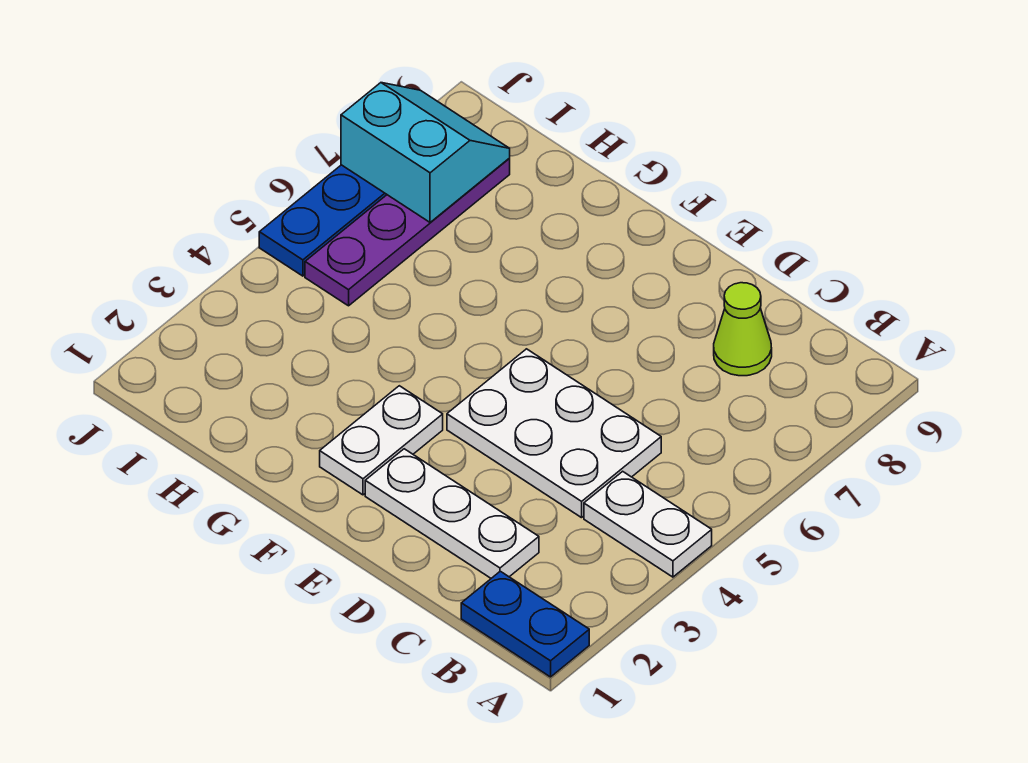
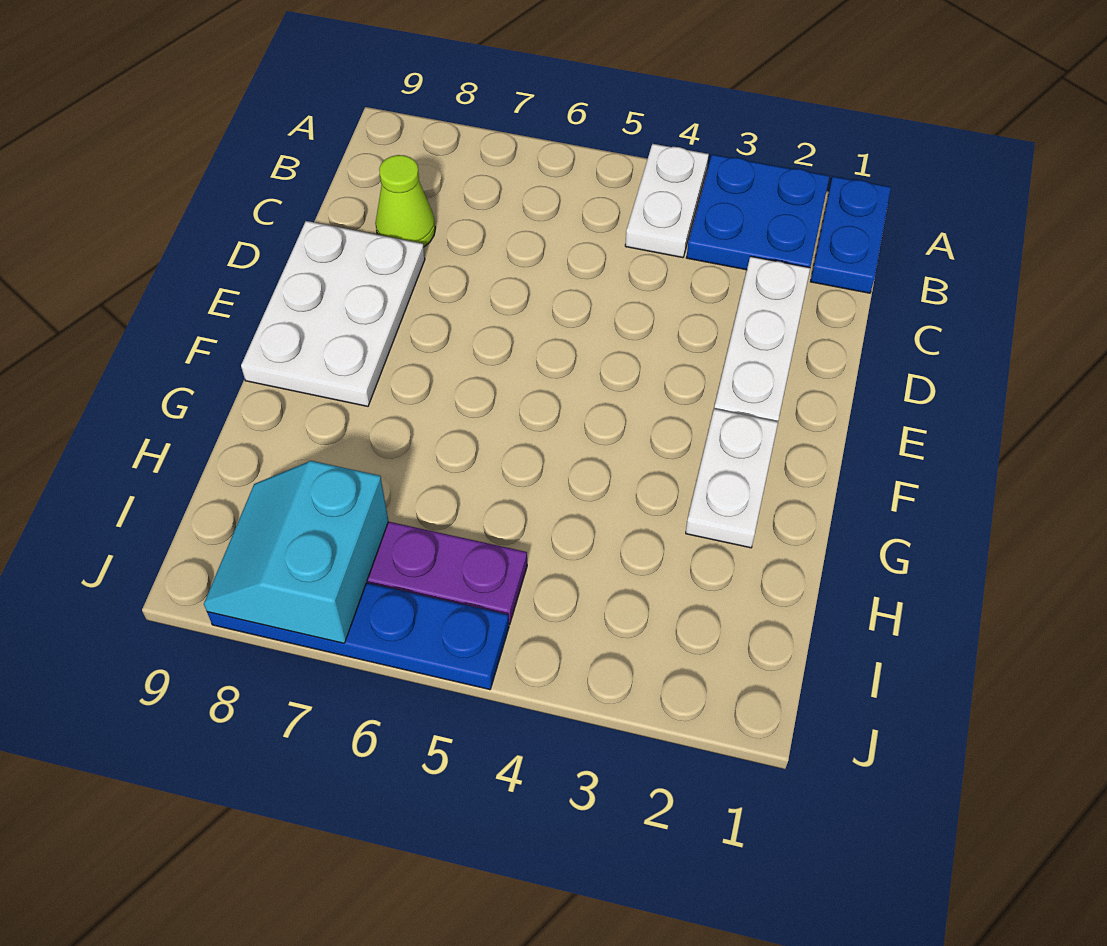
none -> blue 2x2 plate [686,155,829,270]
white 2x3 plate [447,349,661,518] -> white 2x3 plate moved to [241,221,425,406]
white 1x2 plate [320,386,443,495] -> white 1x2 plate turned to [686,409,778,548]

